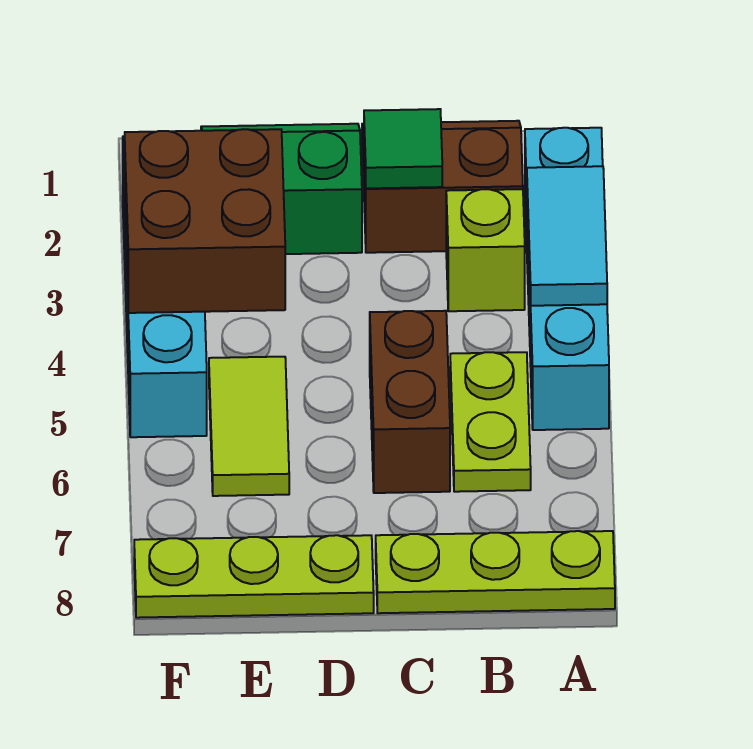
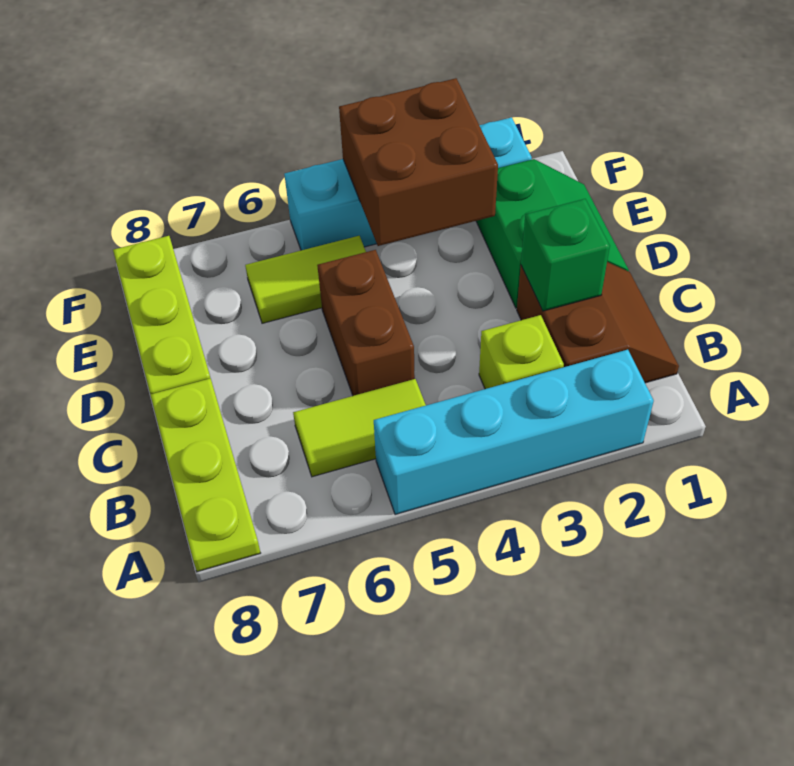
cyan 1x2 tile [527,166,607,306] -> none
lime 1x2 plate [450,352,531,492] -> lime 1x2 tile [293,379,426,477]
green 1x1 tile [364,109,442,188] -> green 1x1 brick [521,199,610,311]
brown 1x2 brick [370,311,450,493] -> brown 1x2 brick turned to [317,250,415,396]

